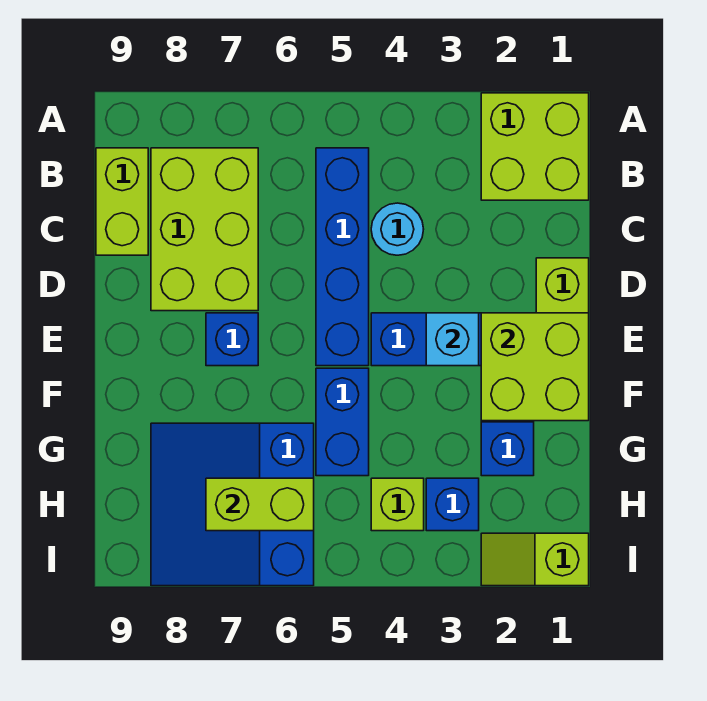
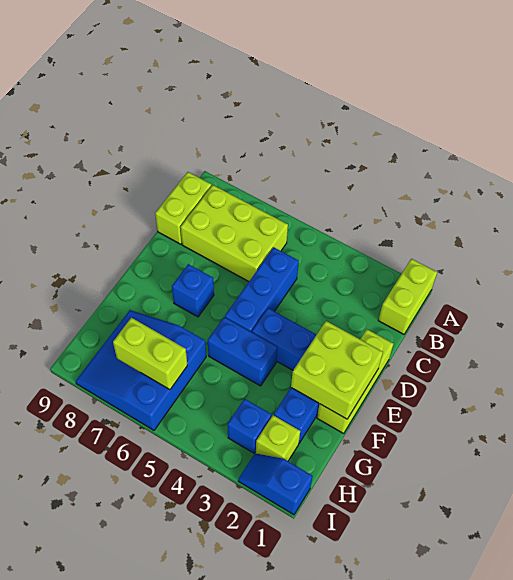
lime 2x2 brick [481,93,589,200] -> lime 1x2 brick [378,259,437,334]
blue 1x4 brick [316,148,369,366] -> blue 1x3 brick [225,247,299,332]
lime 2x3 brick [151,148,258,311] -> lime 2x3 brick turned to [181,185,288,281]
cyan 1x1 round brick [371,203,424,255] -> none
cyan 1x1 brick [426,313,479,366] -> none
blue 1x2 brick [316,368,369,476] -> blue 1x2 brick turned to [208,317,277,386]
lime 1x1 brick [371,478,424,531] -> lime 1x1 brick moved to [256,415,300,461]
lime 1x2 slope [481,533,589,586] -> blue 1x2 slope [238,453,313,515]

